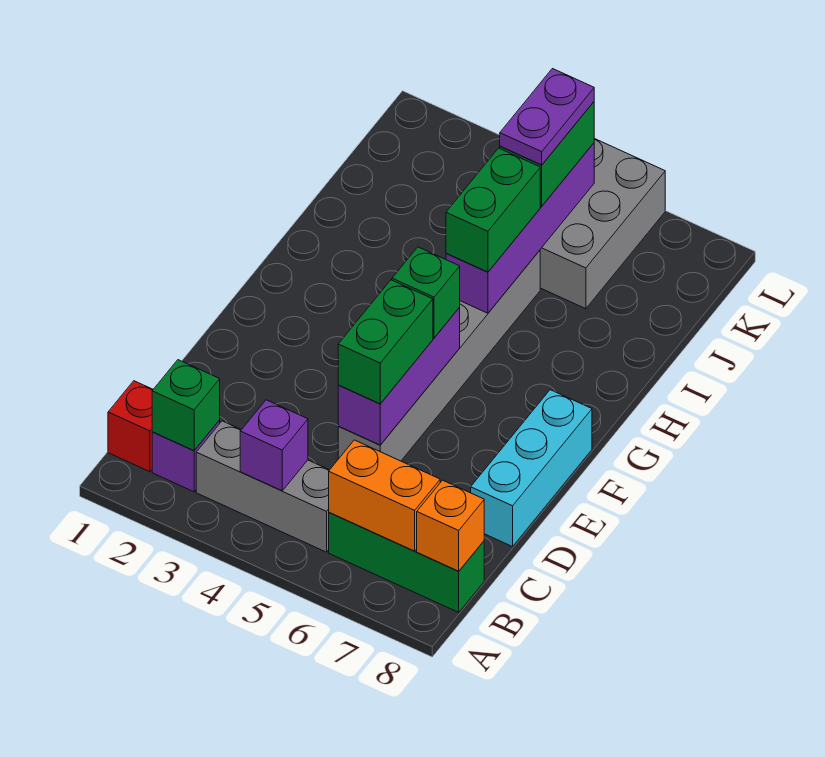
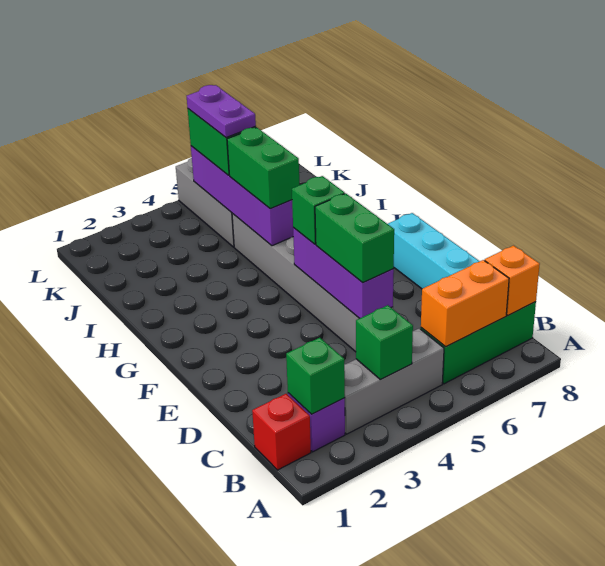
purple 1x1 brick [240,400,308,491] -> green 1x1 brick [356,305,413,379]

